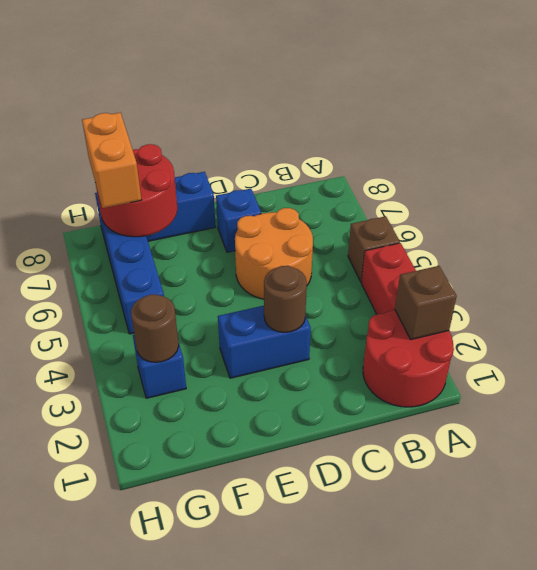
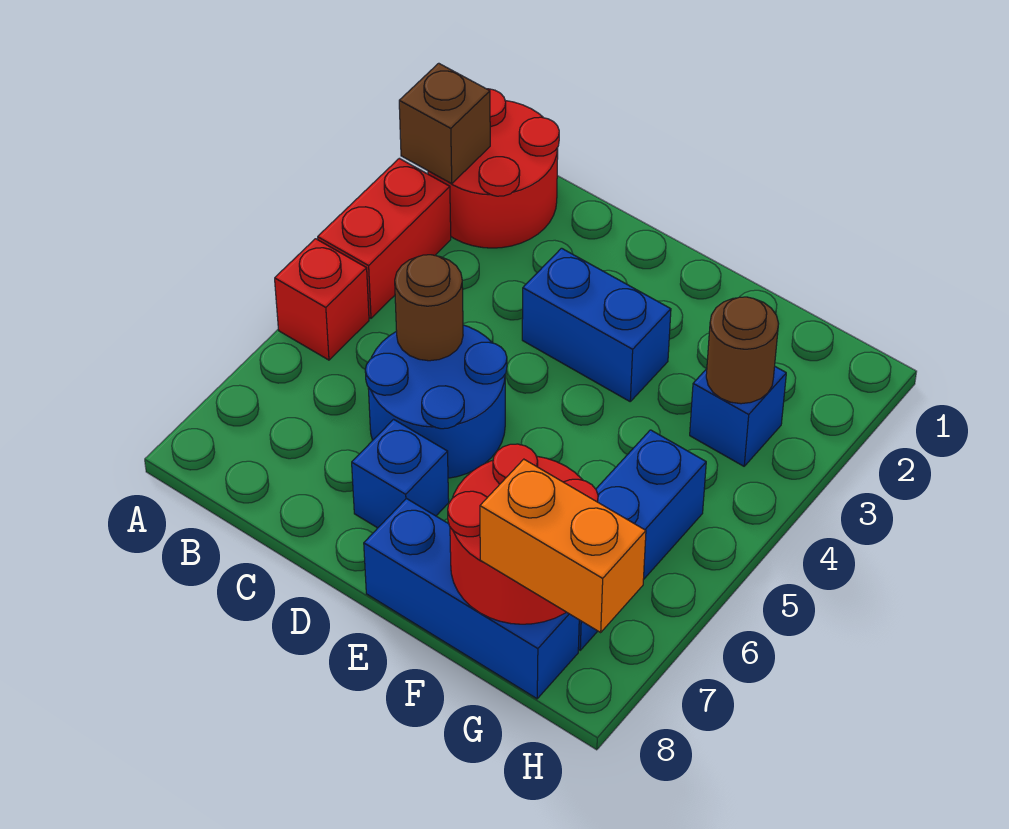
brown 1x1 brick [348,216,400,281] -> red 1x1 brick [275,239,369,360]
orange 2x2 round brick [235,208,313,299] -> blue 2x2 round brick [365,325,507,478]
brown 1x1 round brick [264,266,307,332] -> brown 1x1 round brick moved to [395,255,463,361]
orange 1x2 brick [82,113,141,208] -> orange 1x2 brick turned to [480,459,646,632]

